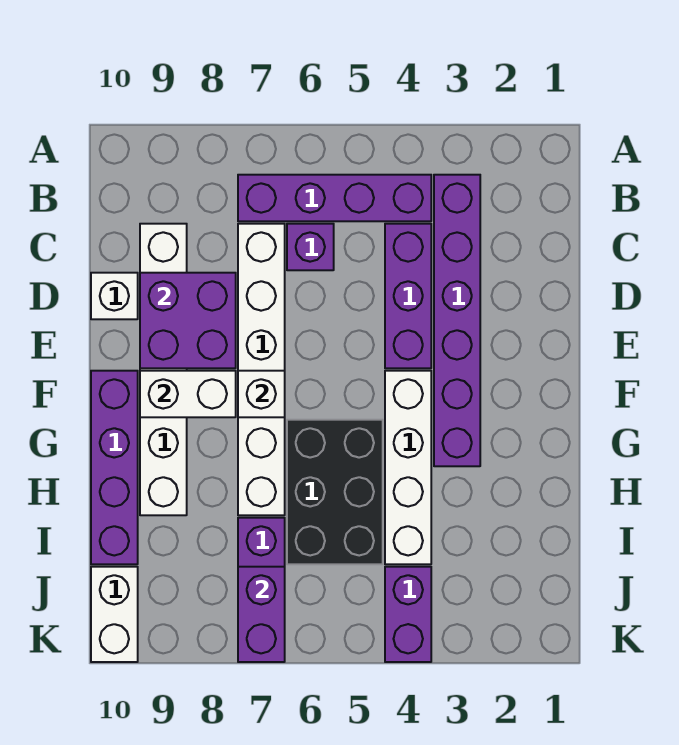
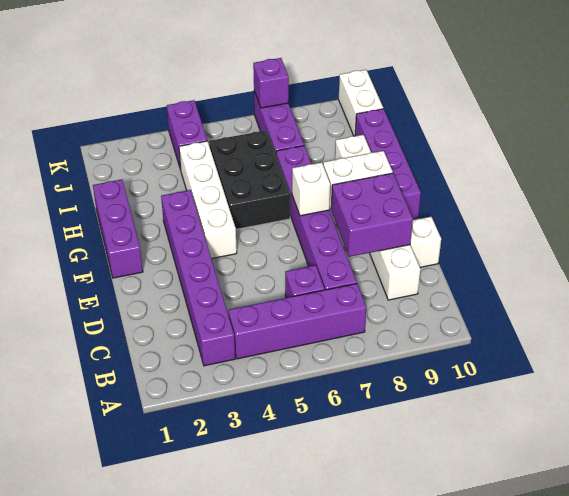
purple 1x3 brick [385,224,431,368] -> purple 1x3 brick moved to [93,180,143,278]
white 1x6 brick [238,224,285,515] -> purple 1x6 brick [276,146,357,290]
purple 1x2 brick [238,567,285,662] -> purple 1x1 brick [253,58,289,108]

